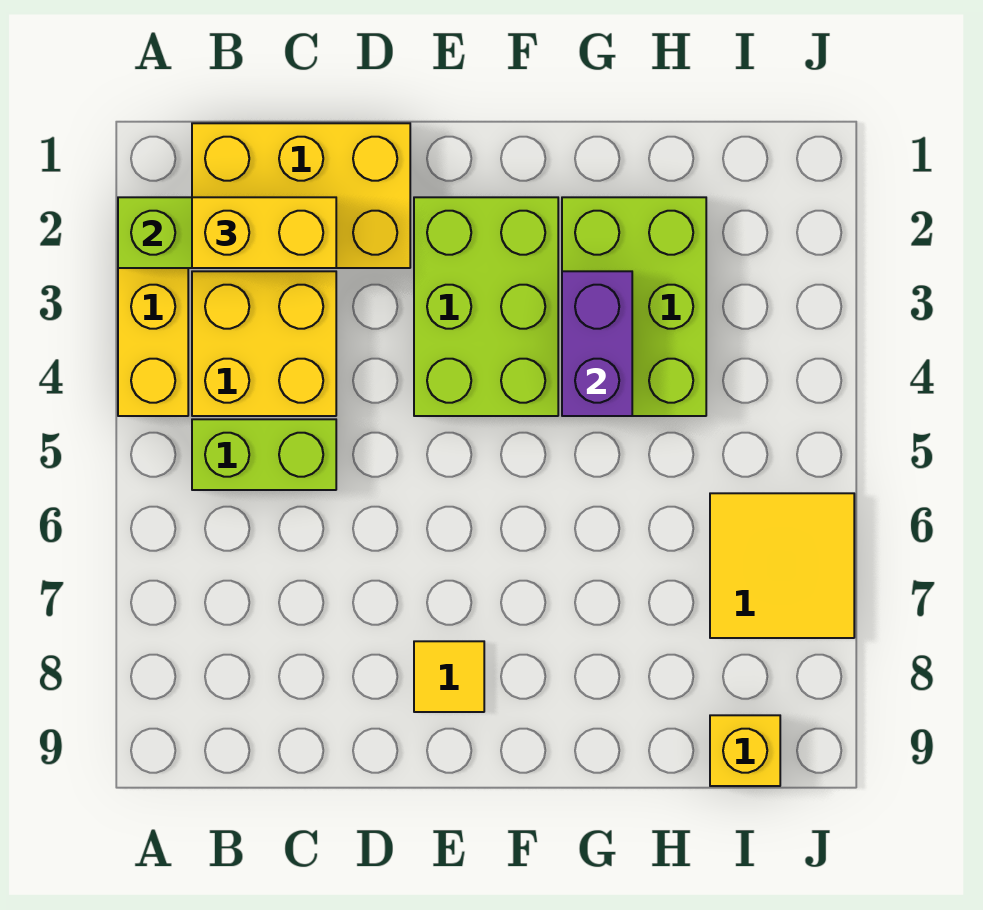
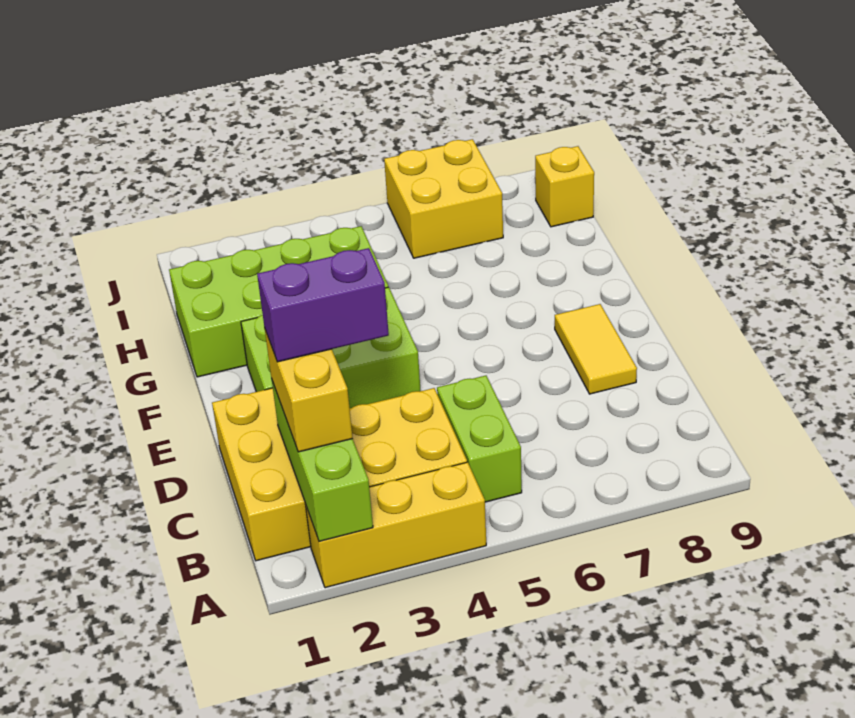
yellow 1x1 tile [414,641,484,712] -> yellow 1x2 tile [555,304,637,394]
lime 2x3 brick [562,197,706,416] -> lime 2x4 brick [169,226,388,377]
purple 1x2 brick [562,271,632,416] -> purple 1x2 brick moved to [257,248,389,362]
yellow 2x2 tile [710,493,854,638] -> yellow 2x2 brick [384,139,503,258]

